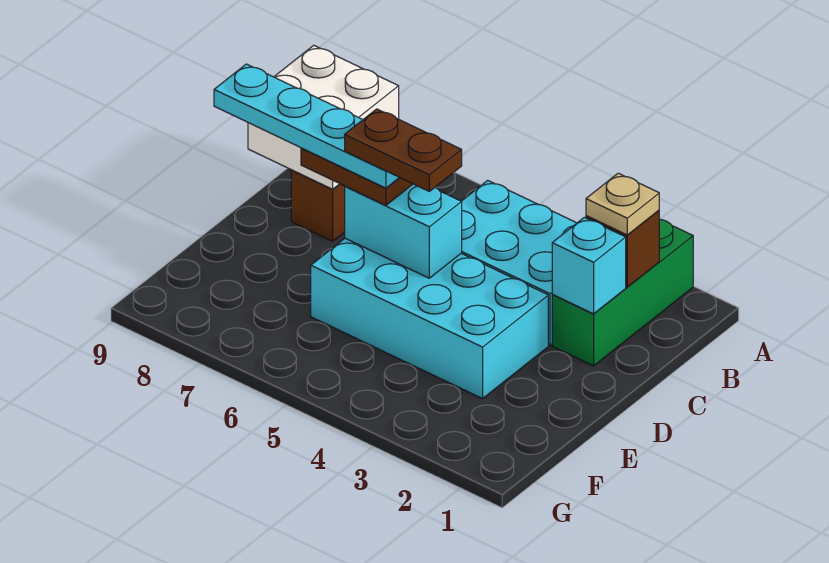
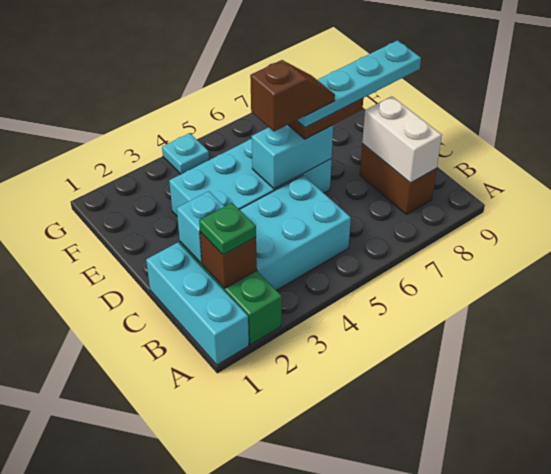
none -> cyan 1x3 brick [146,242,249,365]
tan 1x1 plate [586,173,659,235] -> green 1x1 plate [199,203,256,255]
white 2x2 brick [248,45,399,189] -> white 1x2 brick [362,96,442,183]
brown 1x2 plate [345,109,462,191] -> brown 1x2 slope [250,60,335,131]
none -> cyan 1x1 plate [162,133,209,174]

